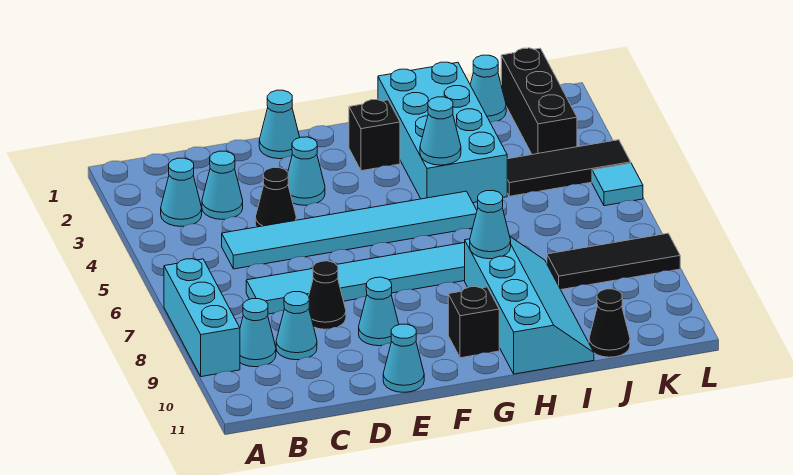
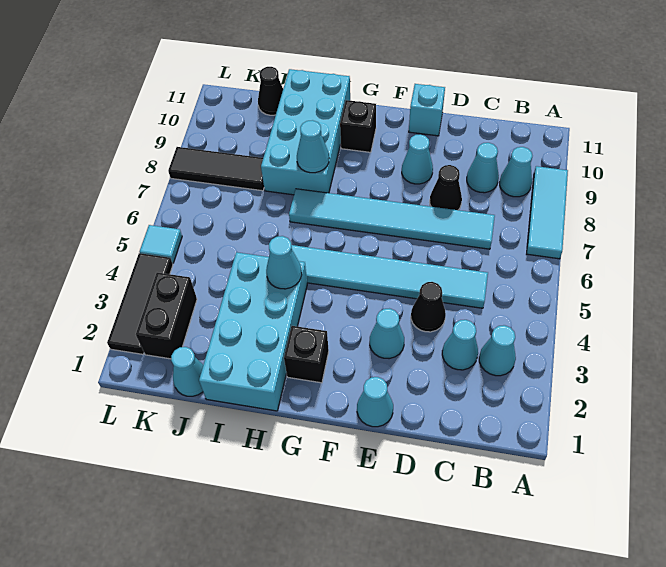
cyan 1x3 brick [164,259,240,377] -> cyan 1x3 tile [527,166,568,259]
cyan 1x1 cone [383,324,424,392] -> cyan 1x1 brick [409,84,445,136]
cyan 2x4 slope [465,237,594,374] -> cyan 2x4 brick [261,69,350,195]
black 1x3 tile [507,140,631,196] -> black 1x3 tile turned to [107,253,173,354]
black 1x3 brick [501,48,577,154] -> black 1x2 brick [136,273,197,359]

